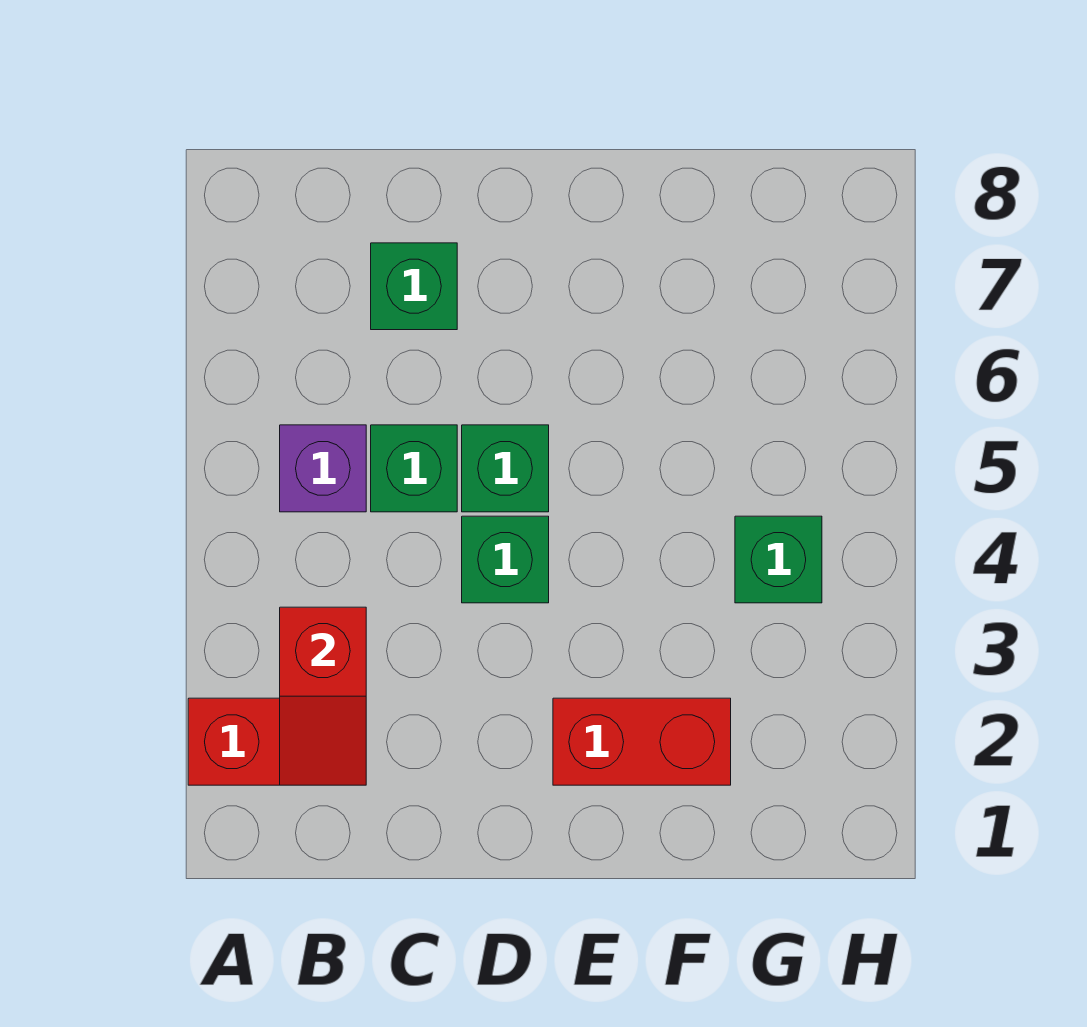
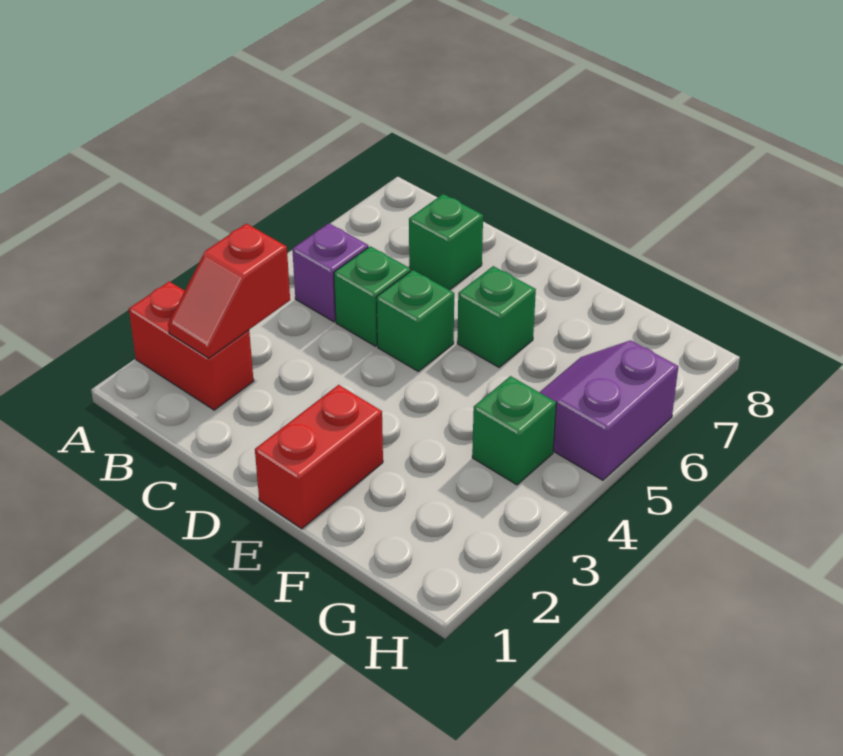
green 1x1 brick [462,516,549,603] -> green 1x1 brick moved to [457,266,536,367]
red 1x2 brick [553,698,731,785] -> red 1x2 brick turned to [255,385,383,529]
none -> purple 2x2 slope [539,340,678,480]

